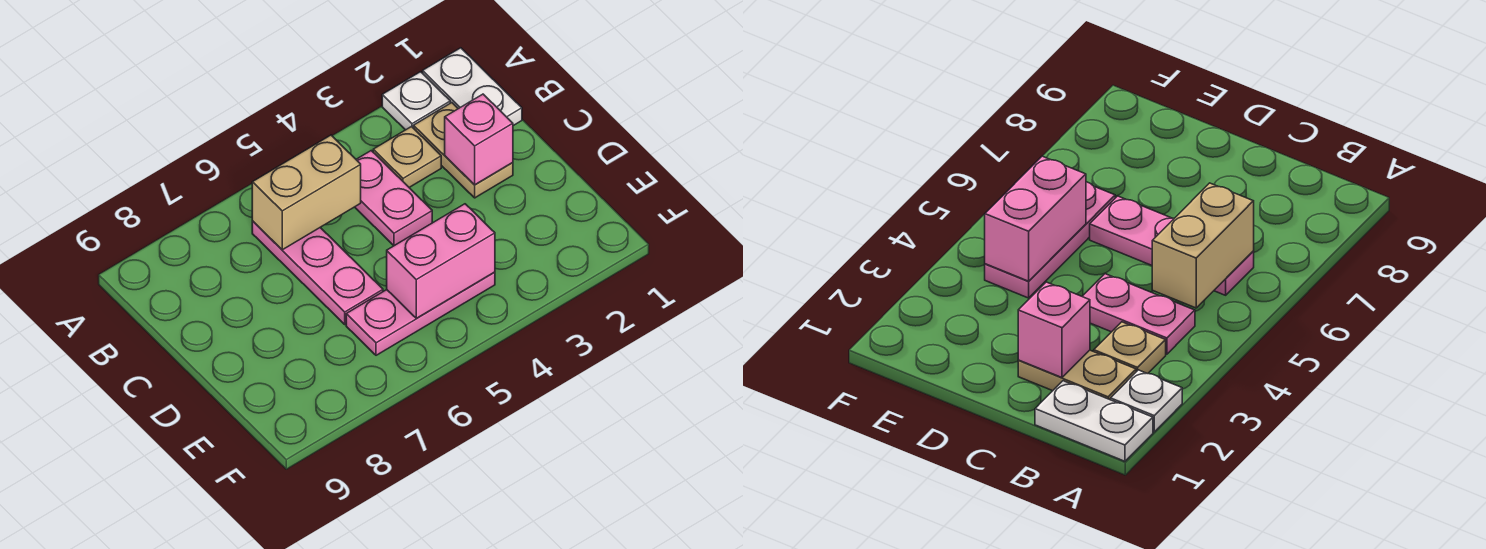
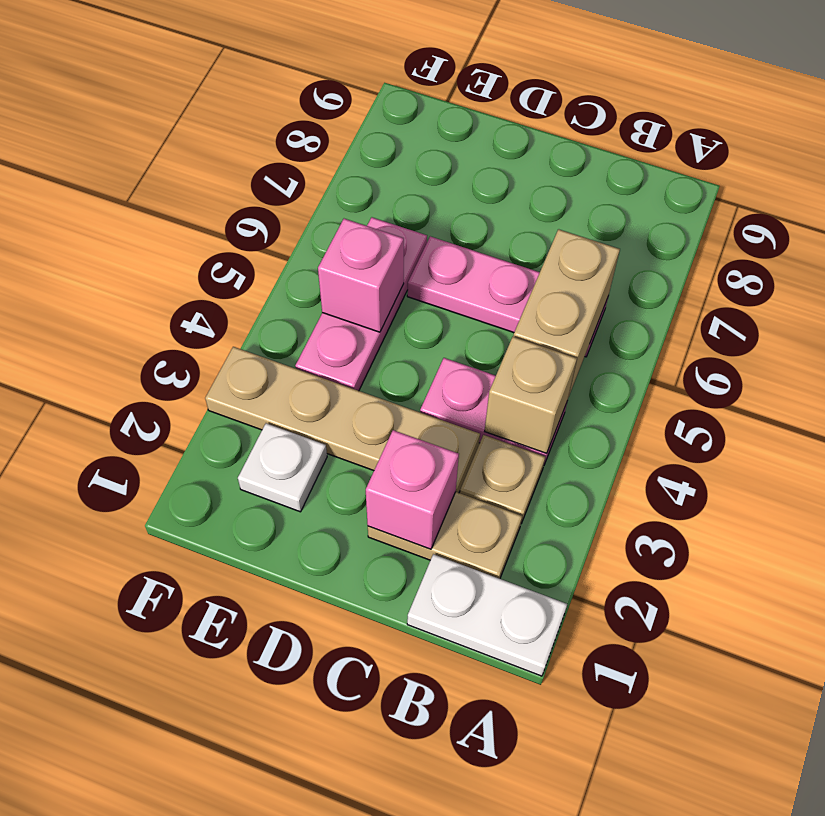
white 1x1 plate [382,72,450,130] -> white 1x1 plate moved to [238,423,327,512]
none -> tan 1x1 brick [485,337,577,453]
none -> tan 1x4 plate [205,347,480,493]
pink 1x2 brick [387,204,495,318] -> pink 1x1 brick [318,219,404,332]

